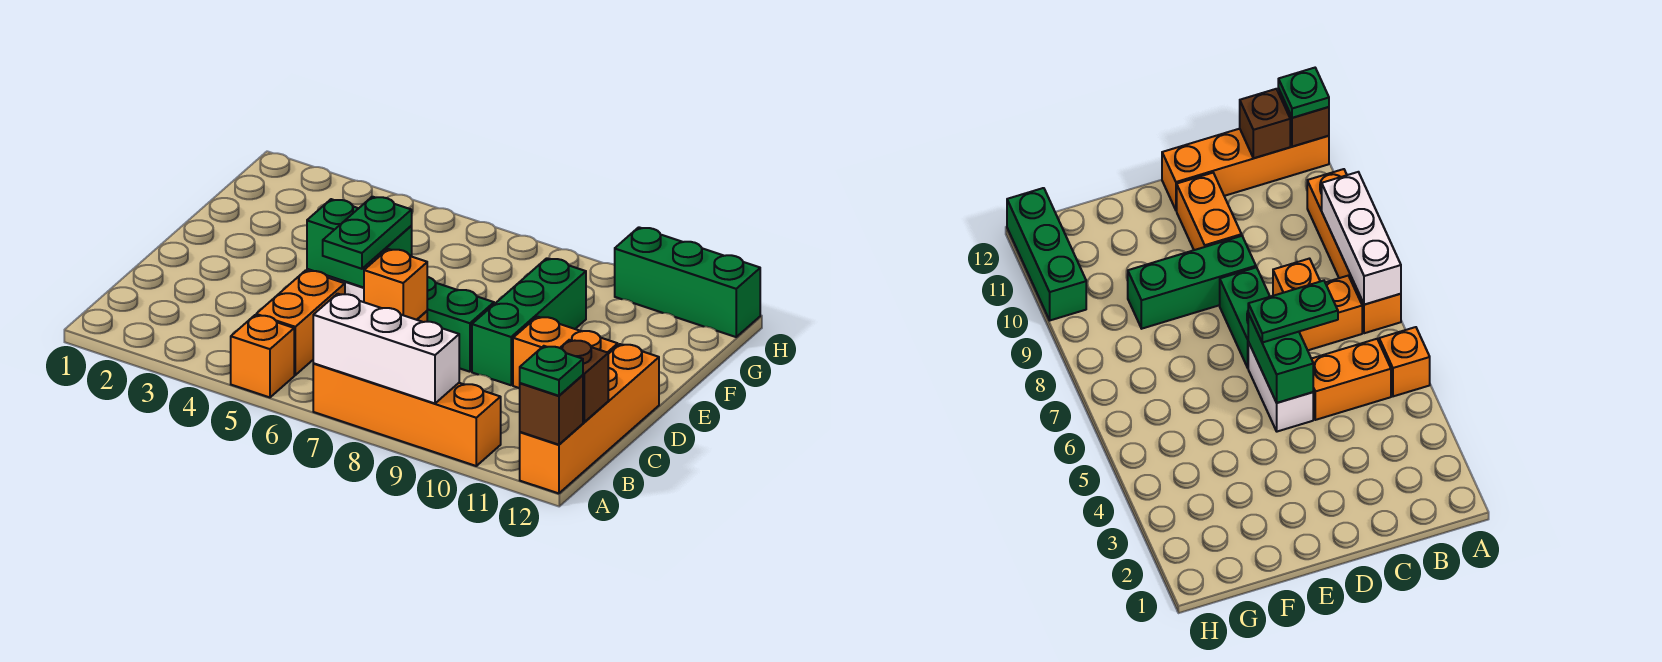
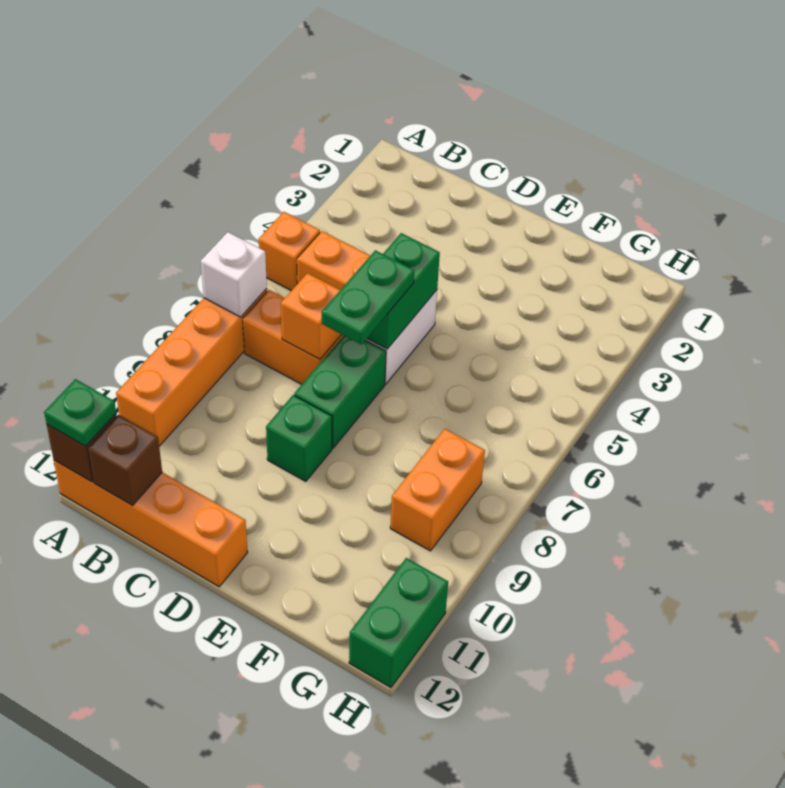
white 1x3 brick [313,294,459,403] -> white 1x1 brick [201,232,267,317]
green 1x2 plate [323,197,412,269] -> green 1x2 plate turned to [322,250,415,344]
green 1x3 brick [472,258,586,385] -> green 1x1 brick [266,395,332,481]
orange 1x2 brick [513,317,618,388] -> orange 1x2 brick moved to [390,429,485,551]
green 1x3 brick [615,227,760,337] -> green 1x2 brick [349,558,448,688]

